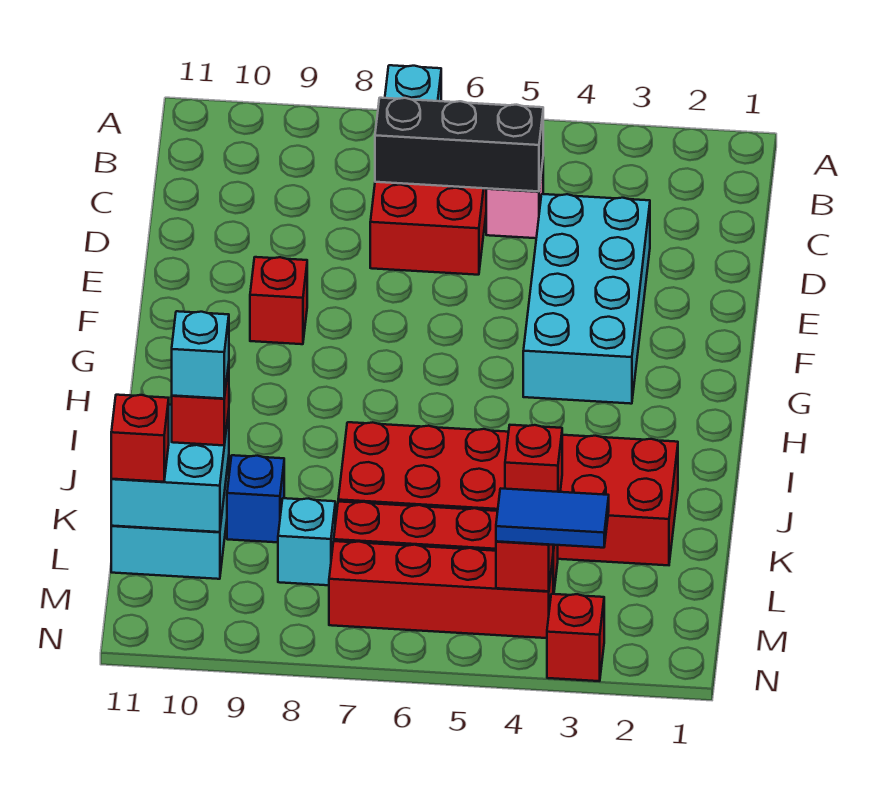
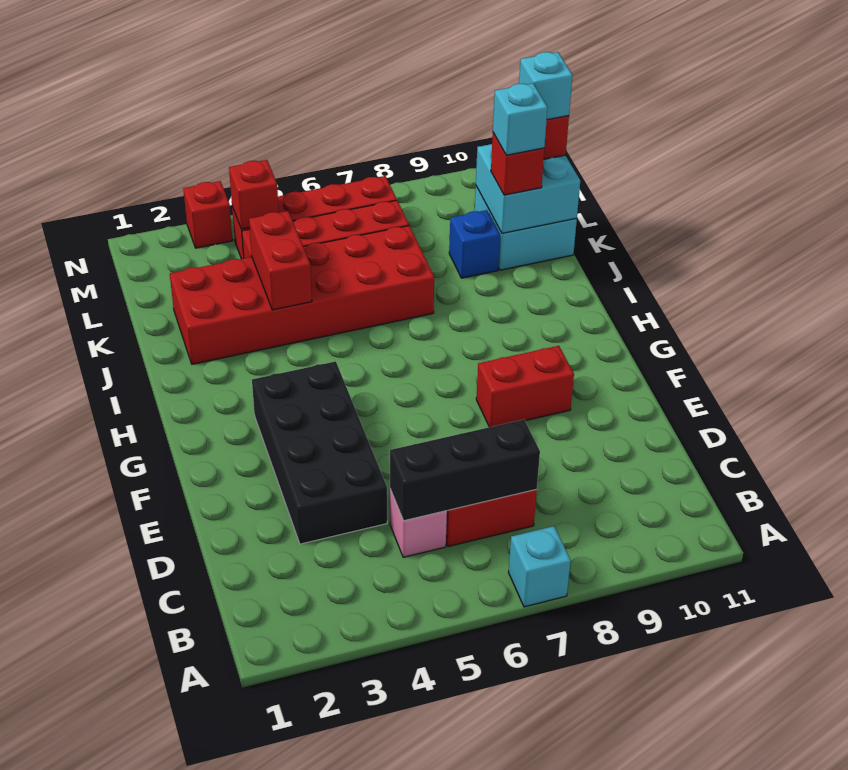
cyan 2x4 brick [523,194,650,404] -> black 2x4 brick [252,361,387,544]
red 1x1 brick [250,257,307,344] -> red 1x2 brick [476,346,574,427]
red 1x1 brick [505,425,562,492] -> red 1x2 brick [249,211,312,310]
cyan 1x1 brick [278,498,335,585] -> cyan 1x1 brick moved to [519,52,572,120]
blue 1x2 tile [496,489,609,548] -> none

